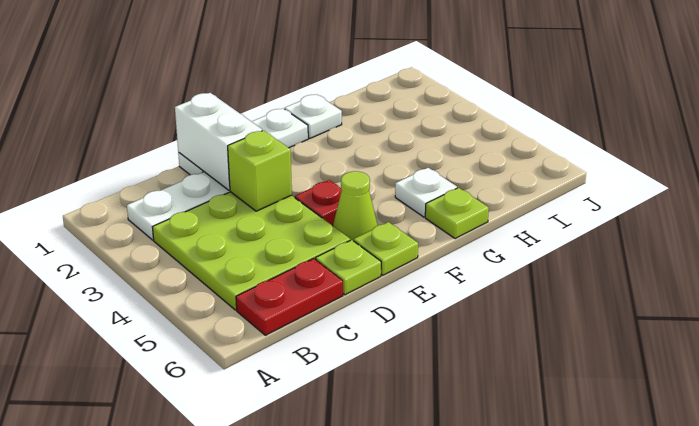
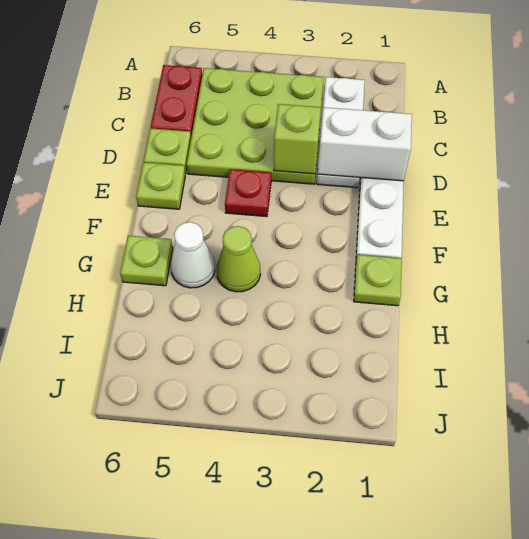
lime 1x1 cone [333,171,378,241] -> lime 1x1 cone moved to [217,226,261,292]
white 1x1 plate [285,94,342,138] -> lime 1x1 plate [354,255,402,306]
white 1x1 plate [395,168,457,217] -> white 1x1 cone [171,222,215,288]

